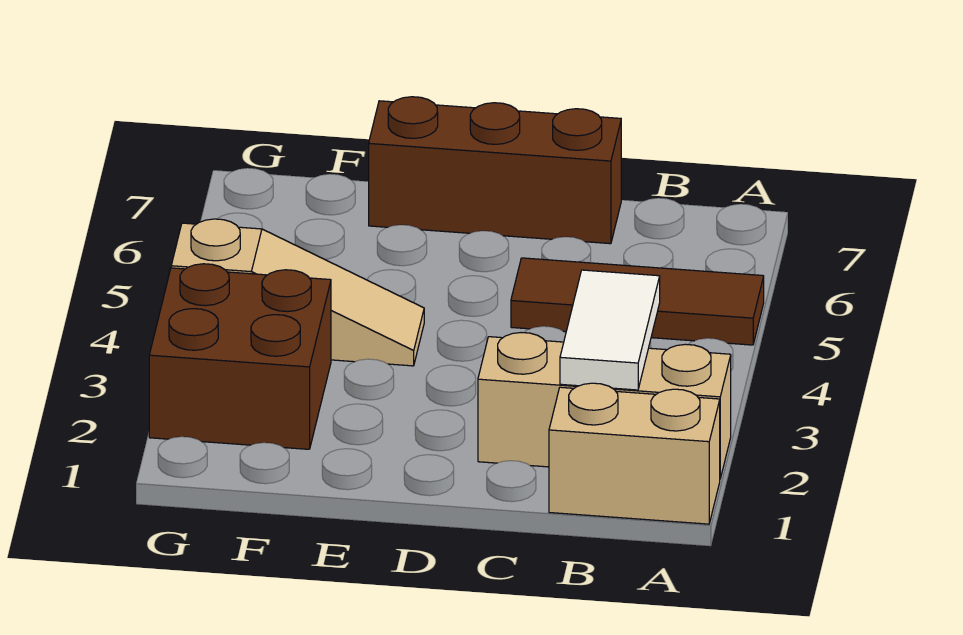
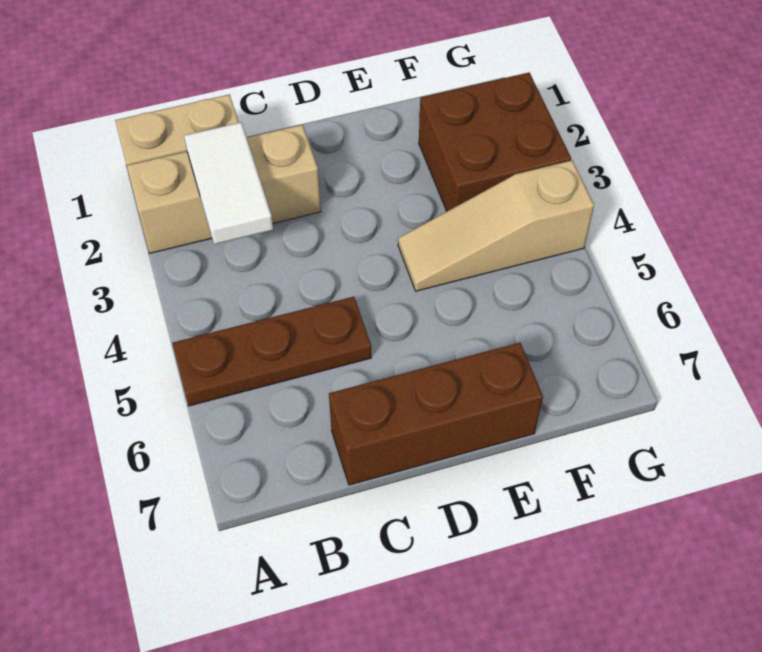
brown 1x3 tile [511,258,764,345] -> brown 1x3 plate [172,297,372,406]

